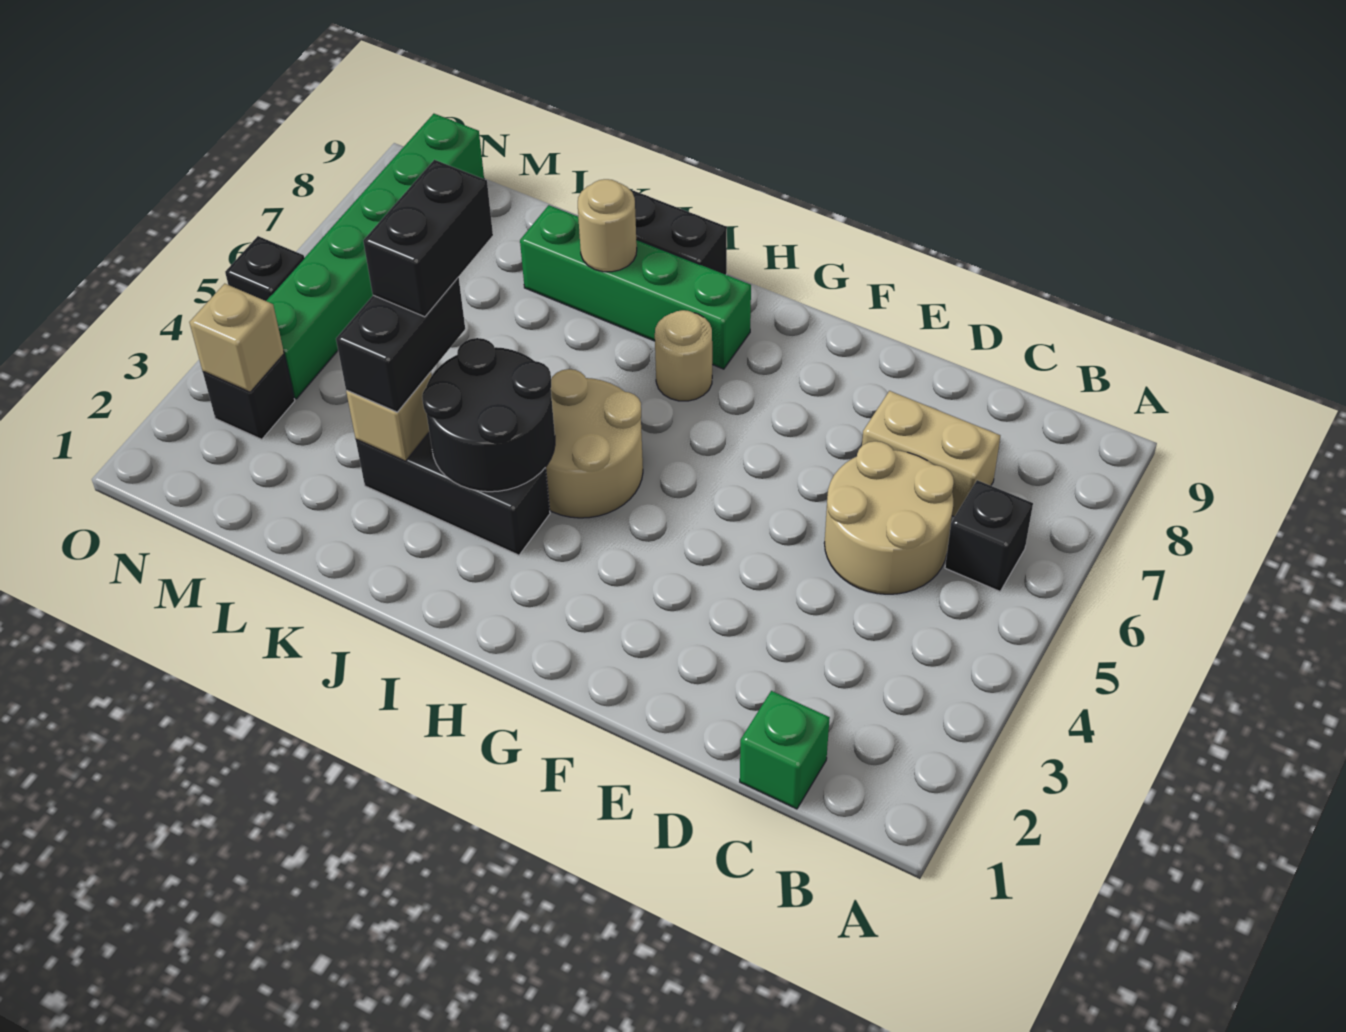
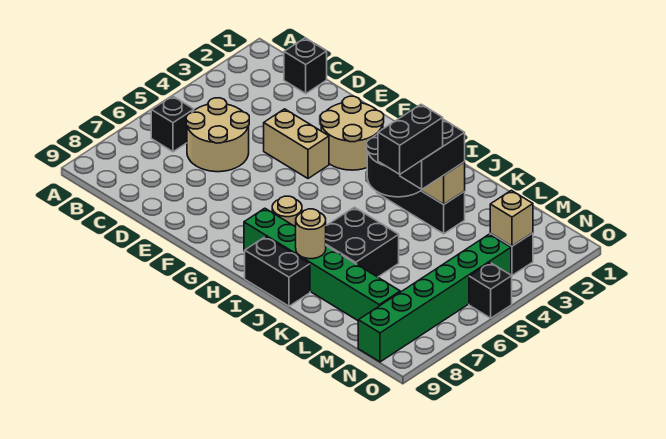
green 1x1 brick [740,691,830,809] -> black 1x1 brick [284,38,327,93]
tan 1x2 brick [862,391,1000,517] -> tan 1x2 brick moved to [264,109,329,178]
tan 2x2 round brick [545,369,643,518] -> tan 2x2 round brick moved to [320,96,384,170]
green 1x4 brick [520,205,751,369] -> green 1x6 brick [244,208,400,320]
none -> black 2x2 brick [326,207,399,277]

